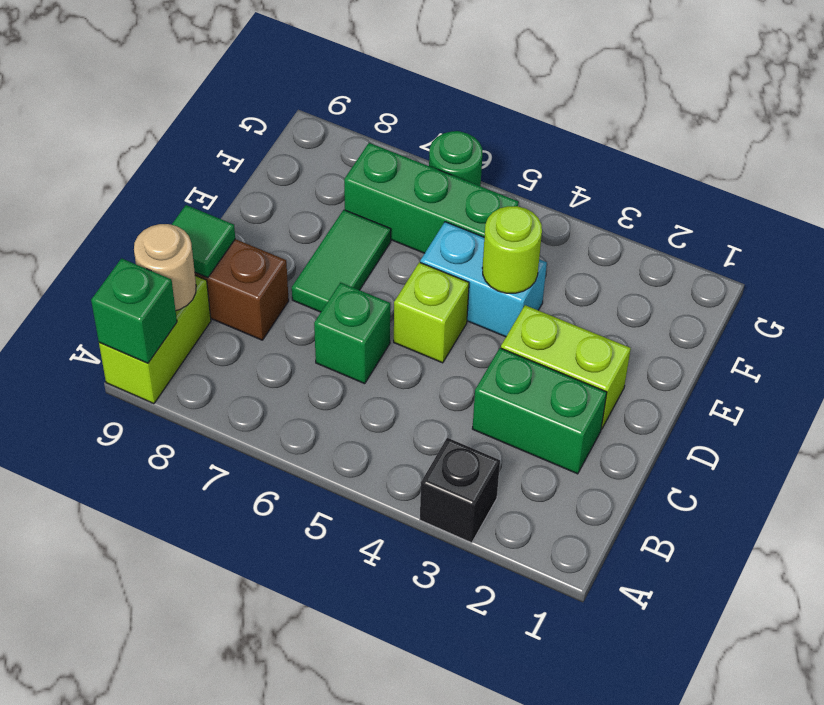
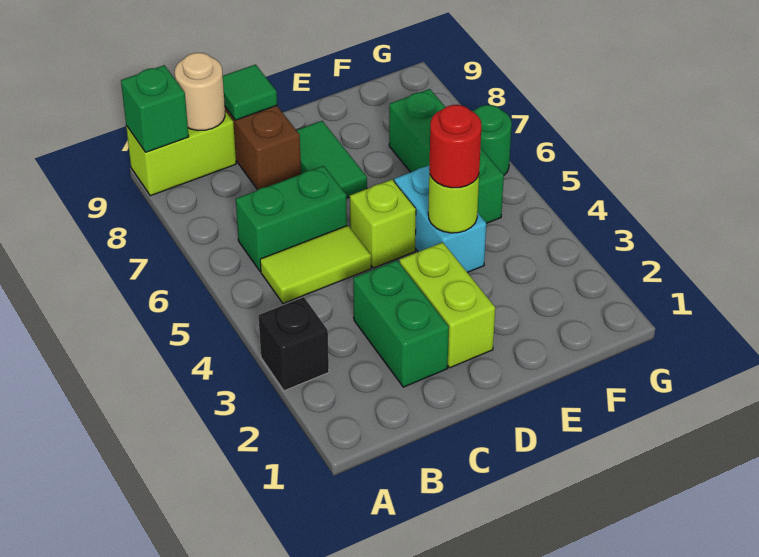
none -> lime 1x2 tile [260,225,371,304]
green 1x1 brick [314,282,390,384] -> green 1x2 brick [236,166,347,271]
green 1x2 tile [292,210,391,312] -> green 1x2 tile turned to [296,121,367,198]
none -> red 1x1 round brick [429,105,481,188]

